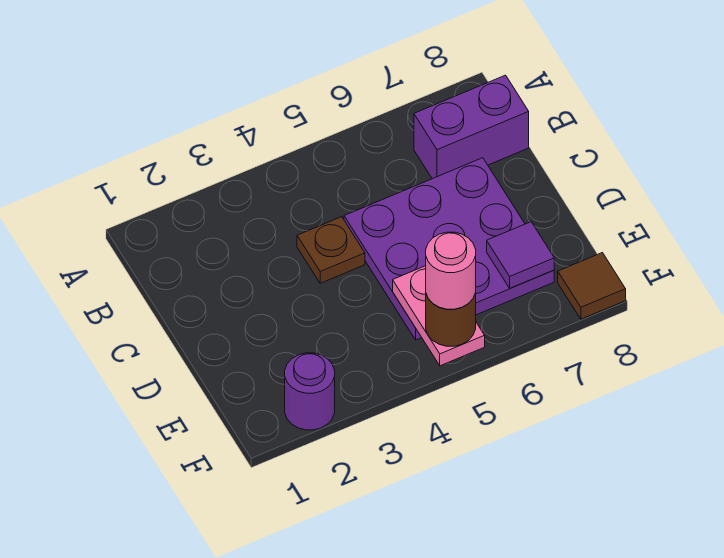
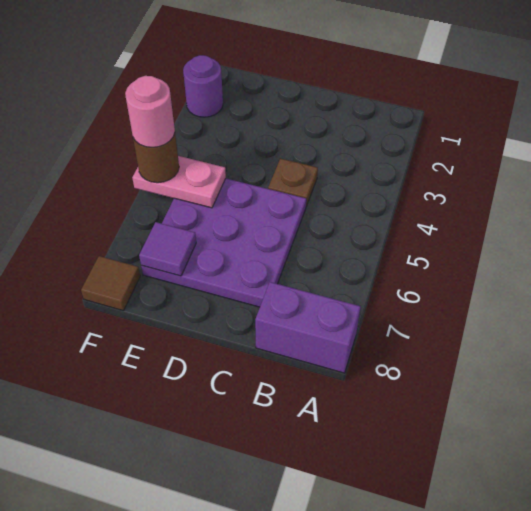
purple 1x2 brick [414,75,529,179] -> purple 1x2 brick turned to [255,282,361,373]

